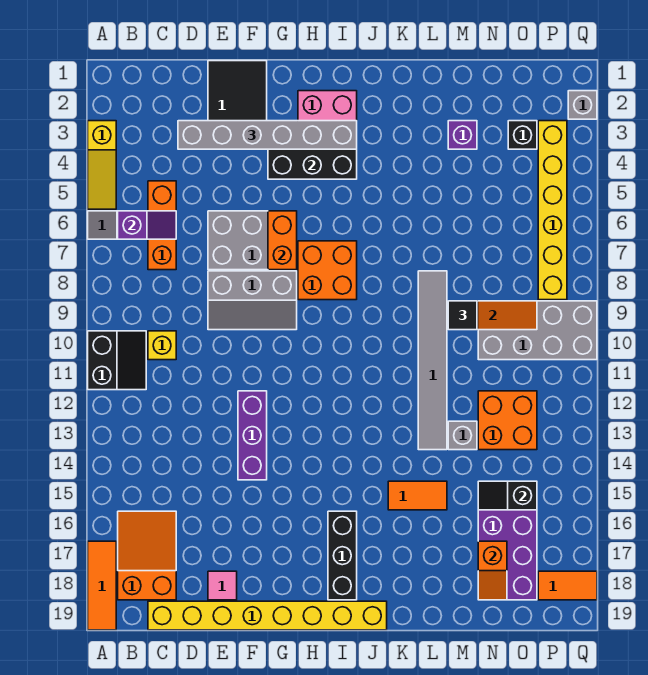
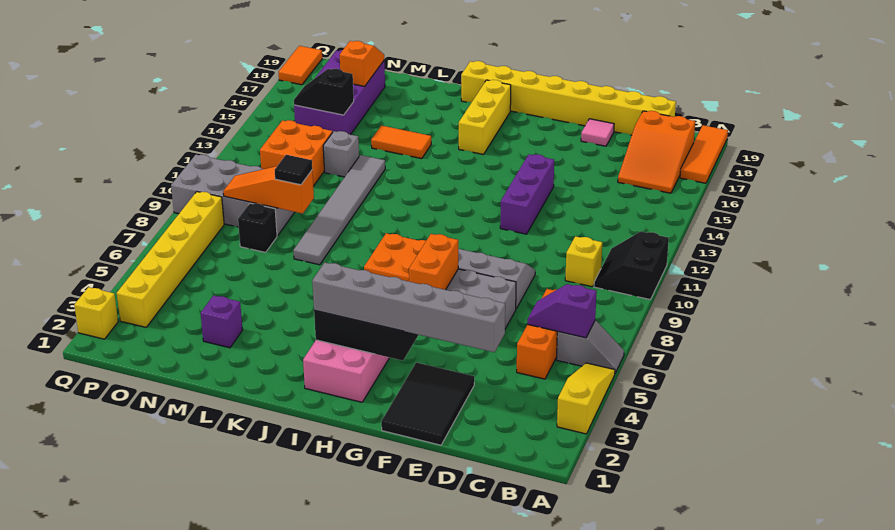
black 1x3 brick [328,511,357,600] -> yellow 1x3 brick [459,80,511,155]
black 1x2 slope [478,481,537,510] -> black 1x2 slope turned to [294,69,354,115]
black 1x1 brick [508,121,537,149] -> black 1x1 brick moved to [238,203,277,252]
orange 1x2 tile [538,571,597,600] -> orange 1x2 tile turned to [279,46,322,85]
grey 1x1 brick [568,91,597,119] -> yellow 1x1 brick [74,287,118,339]

